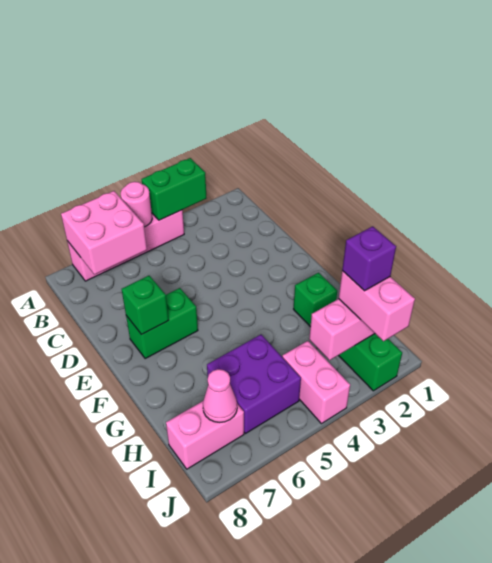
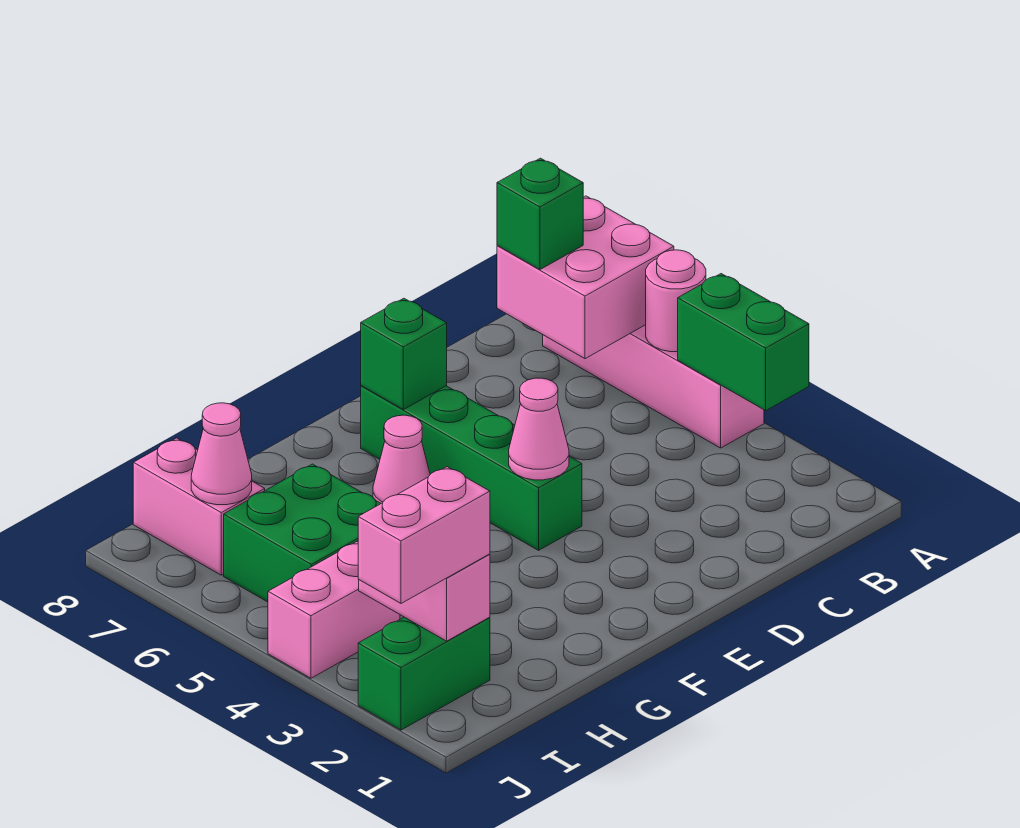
none -> pink 1x1 cone [509,378,569,480]
green 1x2 brick [126,288,198,359] -> green 1x4 brick [361,386,582,550]
none -> pink 1x1 cone [373,415,430,503]
green 1x1 brick [294,273,337,327] -> green 1x1 brick moved to [497,158,583,269]
purple 2x2 brick [207,335,301,434] -> green 2x2 brick [224,464,381,602]
purple 1x1 brick [342,226,396,291] -> none

